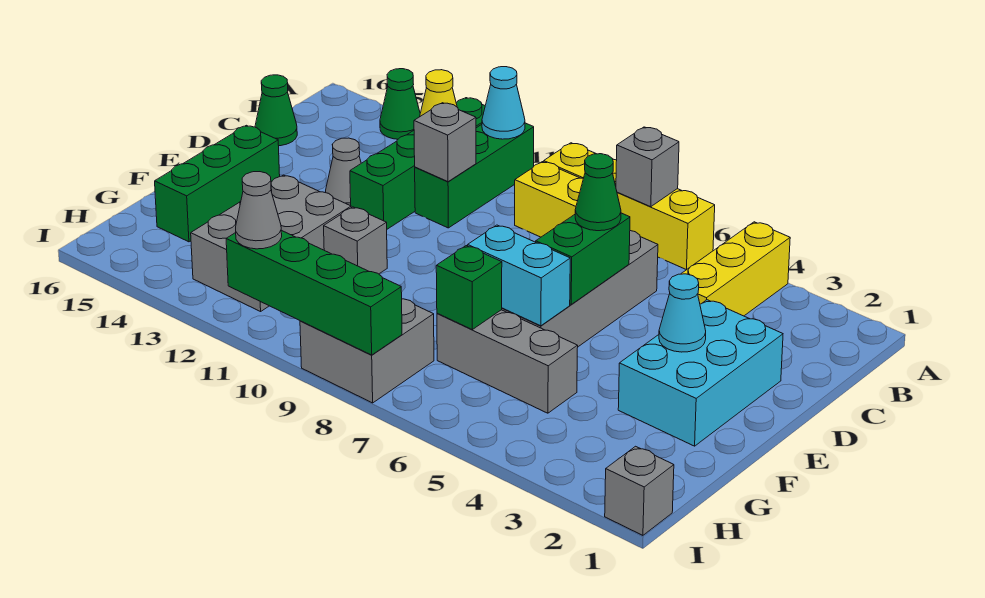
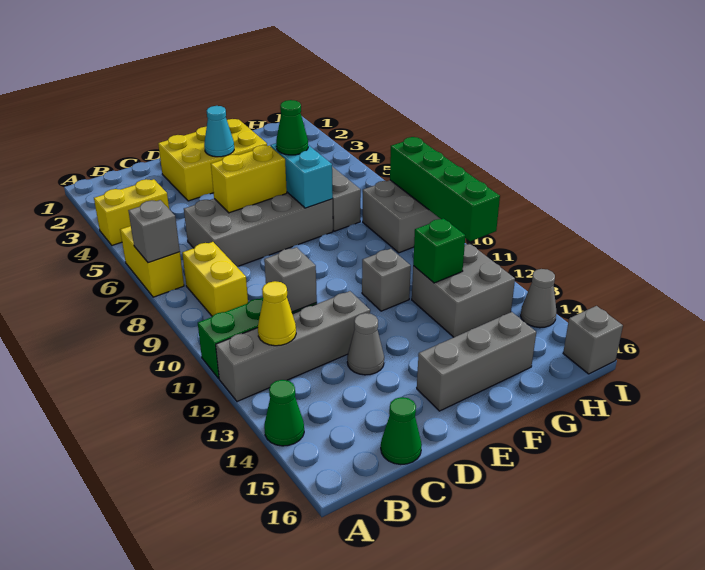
yellow 1x3 brick [681,222,790,316] -> yellow 1x2 brick [94,179,169,245]
yellow 1x4 brick [544,143,715,270] -> yellow 1x2 brick [120,226,184,297]
cyan 1x1 cone [482,67,525,139] -> none
green 1x4 brick [350,98,485,229] -> grey 1x4 brick [216,291,370,402]
cyan 2x3 brick [618,300,783,446] -> yellow 2x3 brick [158,119,267,201]
green 1x2 brick [536,213,630,305] -> yellow 1x2 brick [211,145,287,213]
green 1x1 cone [575,154,621,231] -> green 1x1 cone moved to [276,100,308,155]
green 1x3 brick [155,125,280,242] -> grey 1x3 brick [417,312,536,411]
grey 2x3 brick [191,175,351,311] -> grey 2x2 brick [412,243,515,337]
green 1x1 brick [436,246,502,329] -> green 1x1 brick moved to [413,219,465,283]
grey 1x1 brick [605,446,674,535] -> grey 1x1 brick moved to [563,306,623,374]
grey 1x1 cone [236,172,282,249] -> grey 1x1 cone moved to [521,269,556,328]

